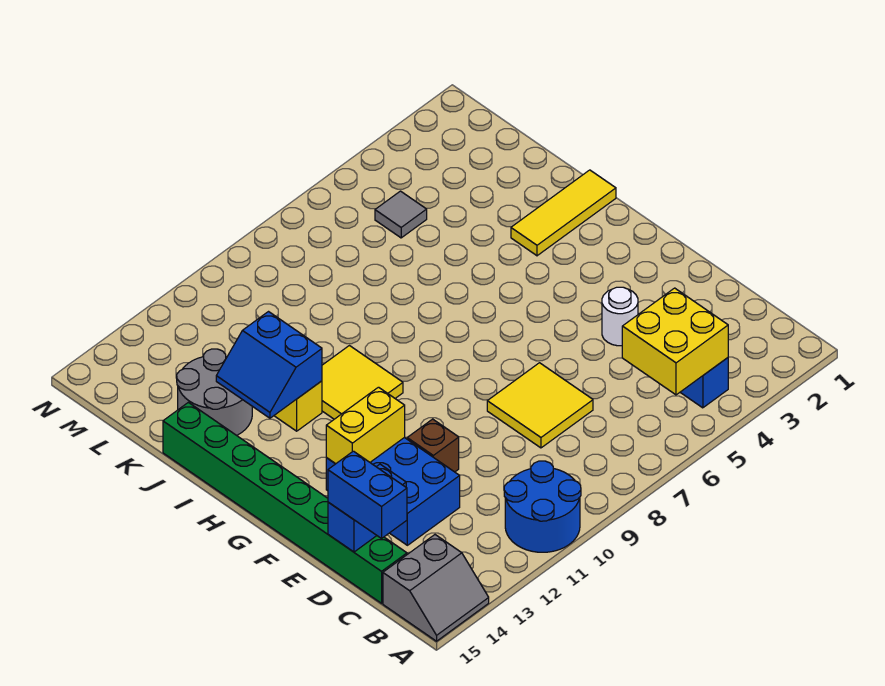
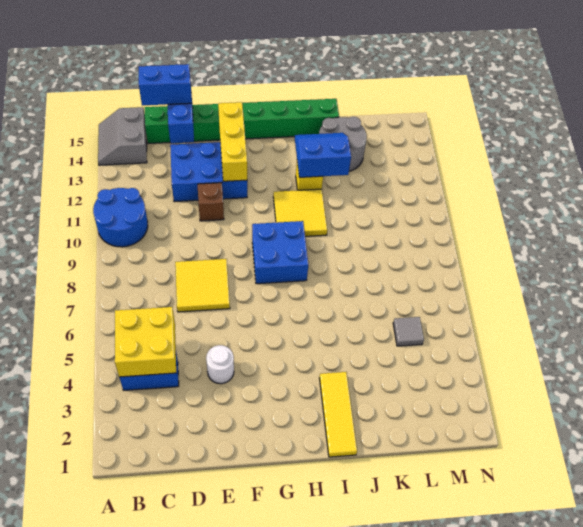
yellow 1x2 brick [326,387,405,464] -> yellow 1x3 brick [218,102,247,181]
none -> blue 2x2 brick [252,221,308,284]

